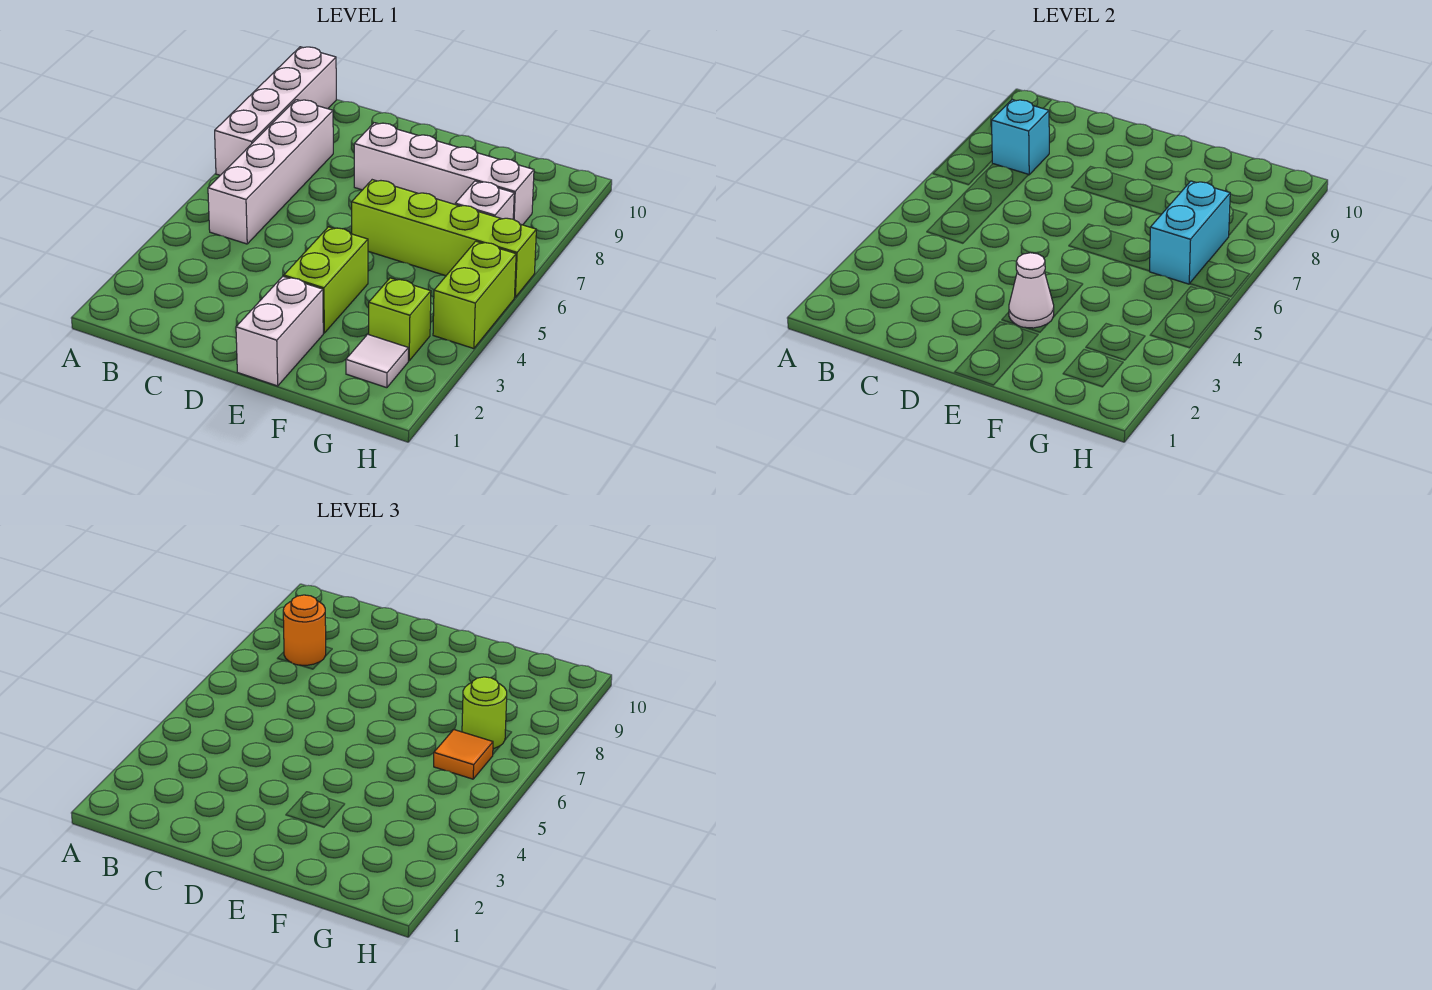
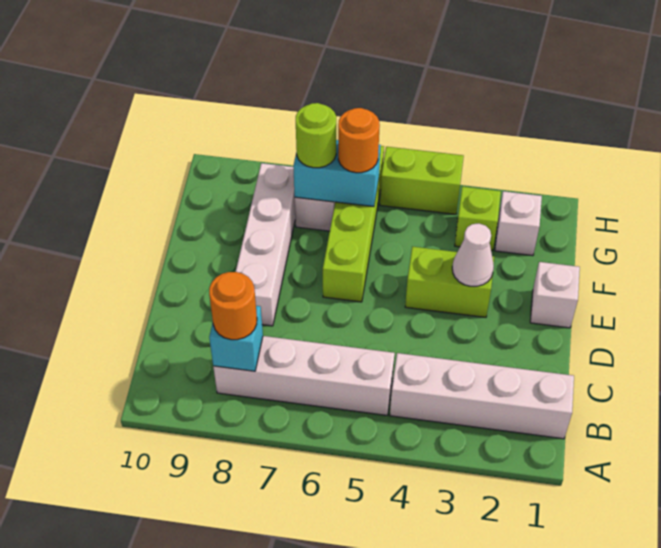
white 1x4 brick [215,47,336,175] -> white 1x4 brick moved to [390,353,574,439]
white 1x2 brick [236,277,323,386] -> white 1x1 brick [530,262,580,328]
white 1x1 tile [346,334,408,388] -> white 1x1 brick [495,191,542,256]
orange 1x1 tile [434,730,493,779] -> orange 1x1 round brick [338,108,380,173]

